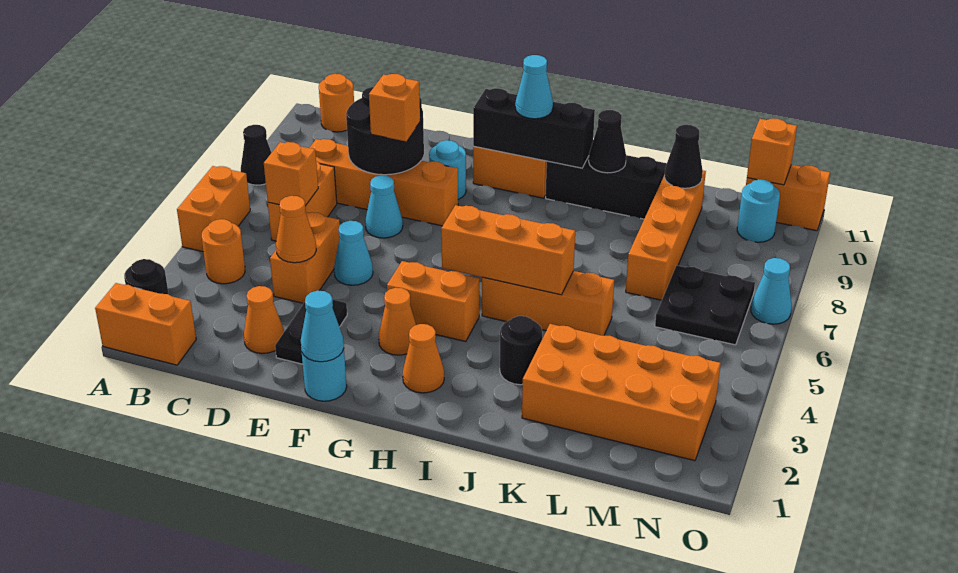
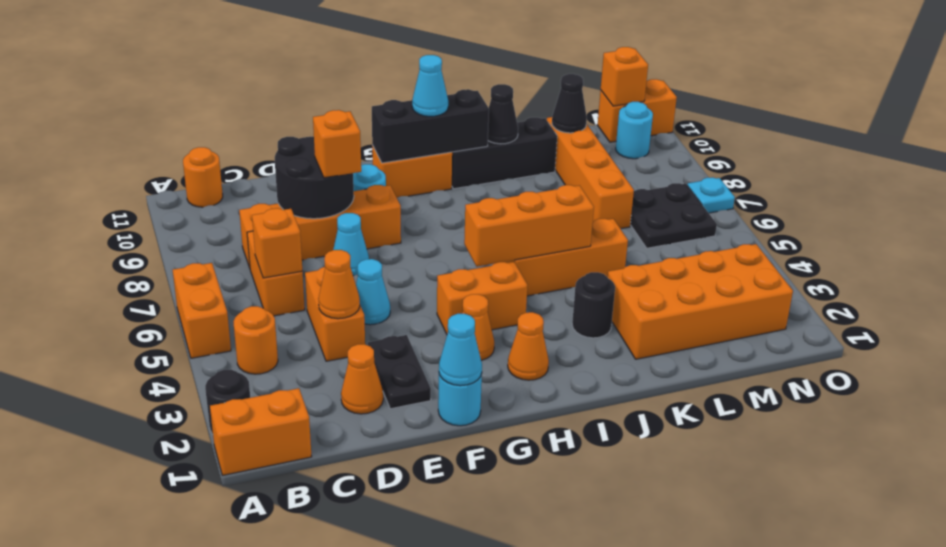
black 1x1 cone [241,125,271,185] -> none
cyan 1x1 cone [751,258,792,324] -> cyan 1x1 plate [687,177,735,213]

